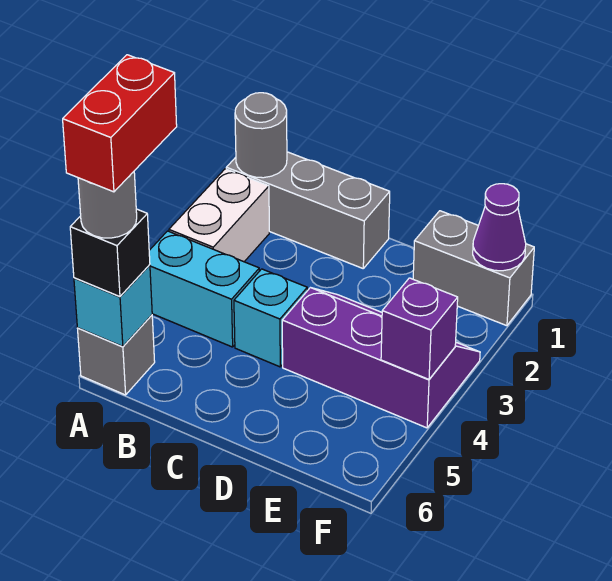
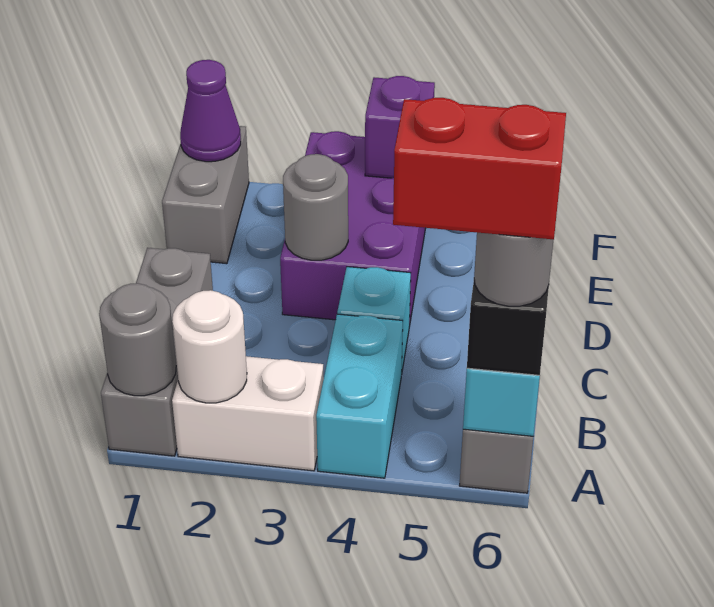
none -> white 1x1 round brick [172,290,247,403]
purple 2x3 slope [282,288,480,428] -> purple 2x3 brick [280,131,426,327]
none -> grey 1x1 round brick [283,154,348,260]

